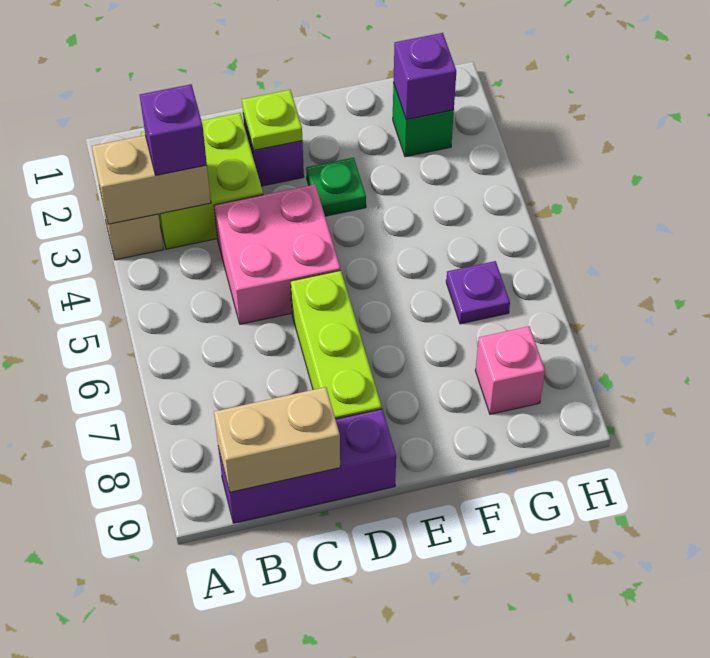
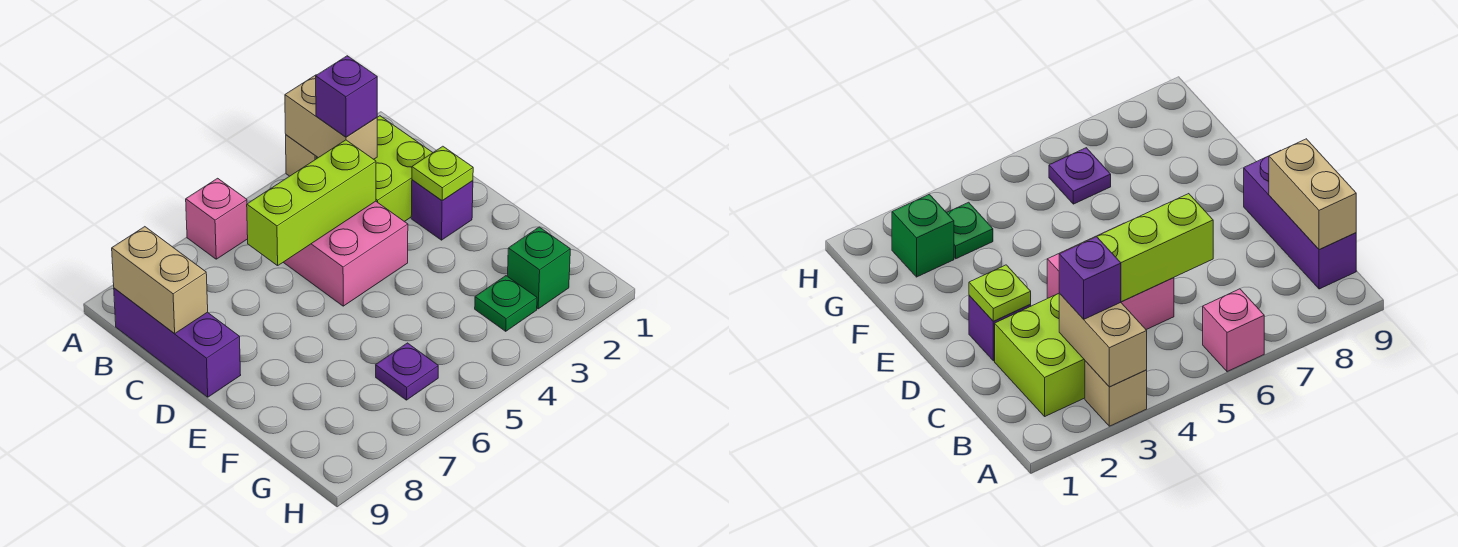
lime 1x3 brick [291,270,382,419] -> lime 1x3 brick moved to [247,140,376,266]
green 1x1 plate [306,158,366,216] -> green 1x1 plate moved to [475,276,537,331]
purple 1x1 brick [394,33,456,120] -> none
pink 1x1 brick [475,326,545,414] -> pink 1x1 brick moved to [186,178,248,259]

